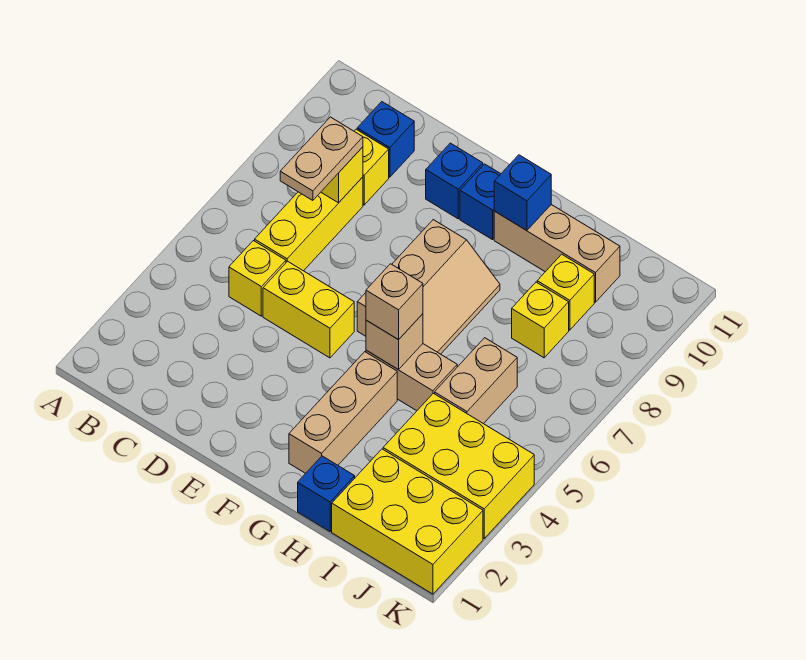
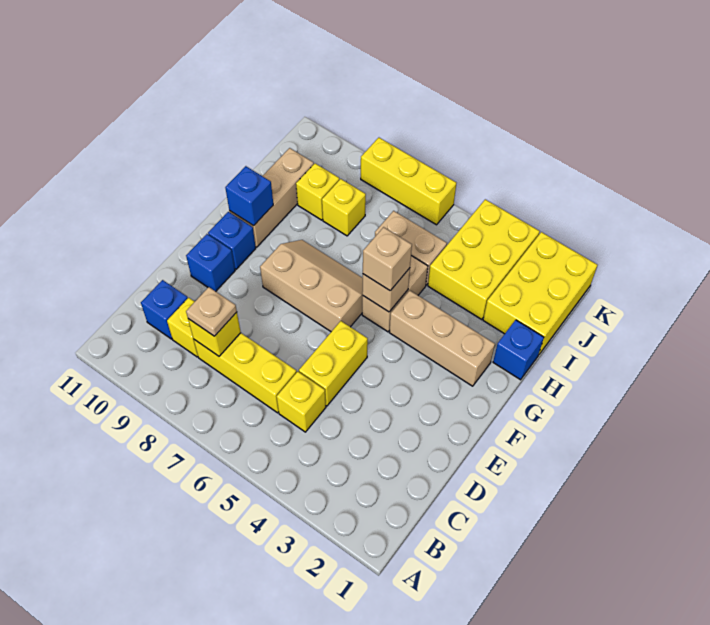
tan 1x2 plate [280,117,363,201] -> tan 1x1 plate [186,287,237,336]
none -> yellow 1x3 brick [361,138,456,225]

